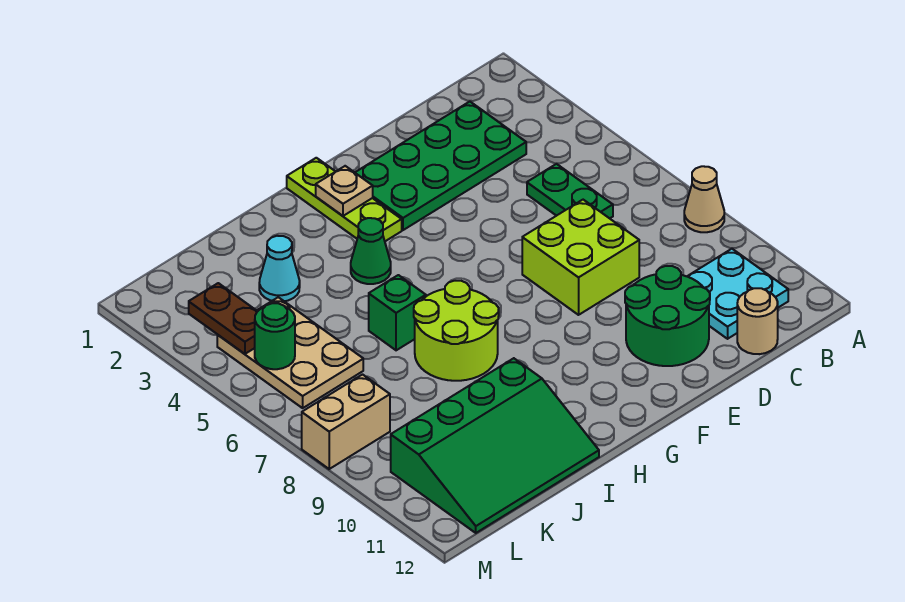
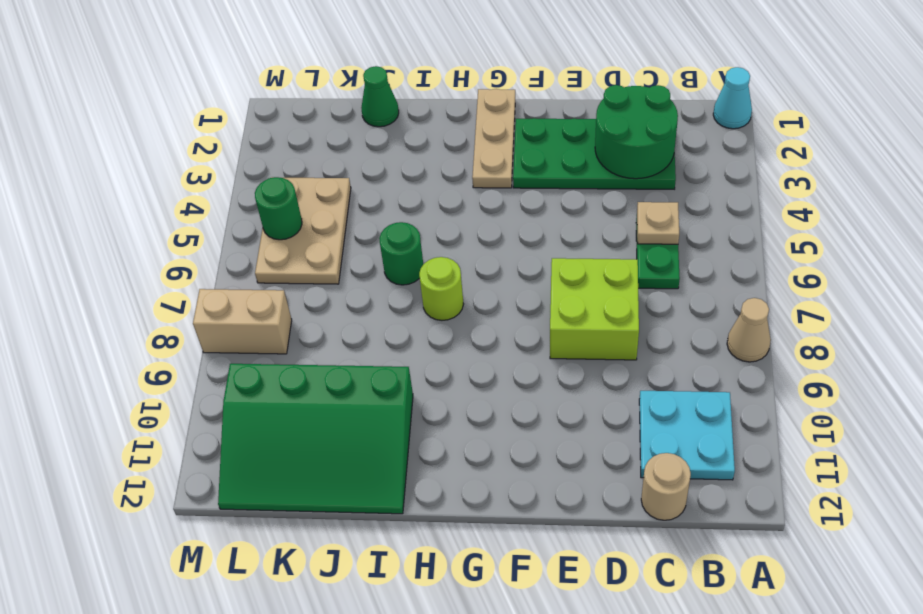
green 2x2 round brick [625,266,710,366] -> green 2x2 round brick moved to [595,85,678,179]
lime 1x3 plate [287,158,402,241] -> tan 1x3 plate [472,89,515,188]
tan 1x1 plate [316,166,373,216] -> tan 1x1 plate moved to [637,202,679,244]
green 1x1 cone [351,218,391,284] -> green 1x1 cone moved to [361,66,399,127]
lime 2x2 round brick [414,281,499,381] -> lime 1x1 round brick [419,257,463,320]
green 1x1 brick [369,275,426,350] -> green 1x1 round brick [379,222,423,285]
cyan 1x1 cone [259,236,300,301] -> cyan 1x1 cone moved to [713,67,752,129]
brown 1x2 plate [189,283,258,354] -> none

